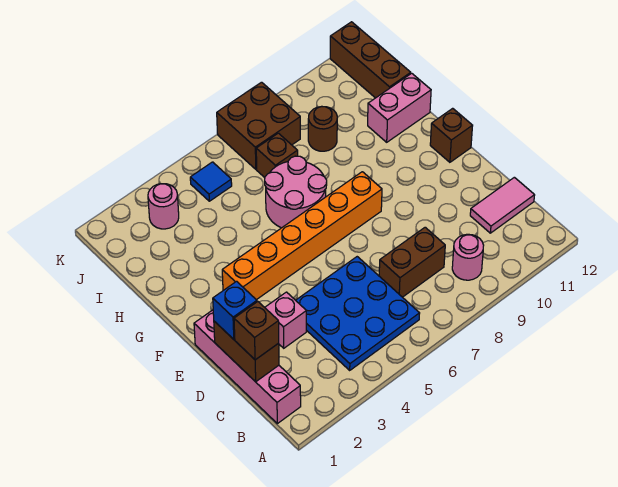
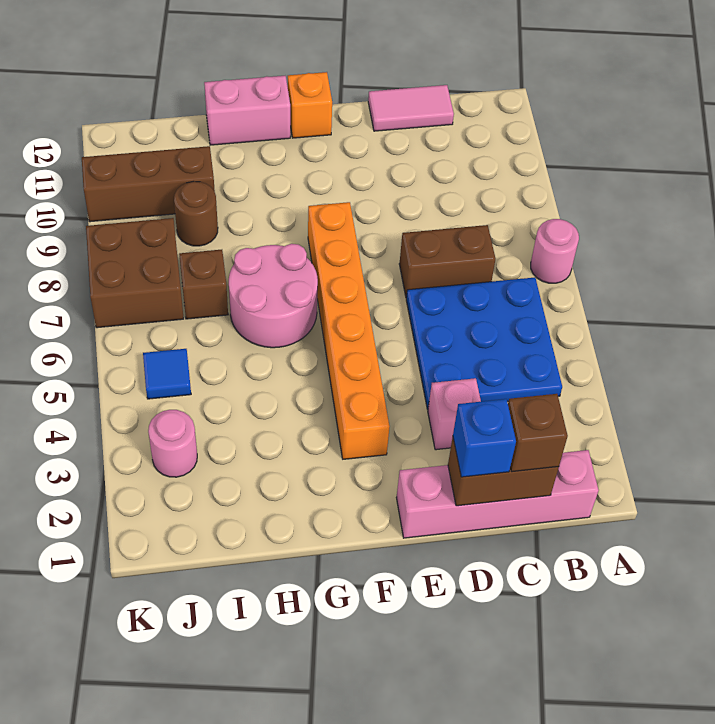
pink 1x1 round brick [452,234,484,280] -> pink 1x1 round brick moved to [531,219,579,283]
brown 1x2 brick [379,227,445,297] -> brown 1x2 brick turned to [399,225,495,297]
pink 1x2 tile [470,177,535,233] -> pink 1x2 tile turned to [368,85,454,131]
brown 1x1 brick [430,108,473,162] -> orange 1x1 brick [288,72,332,138]
pink 1x2 brick [368,73,431,142] -> pink 1x2 brick turned to [204,76,290,145]
brown 1x3 brick [330,22,411,98] -> brown 1x3 brick moved to [82,146,215,222]

